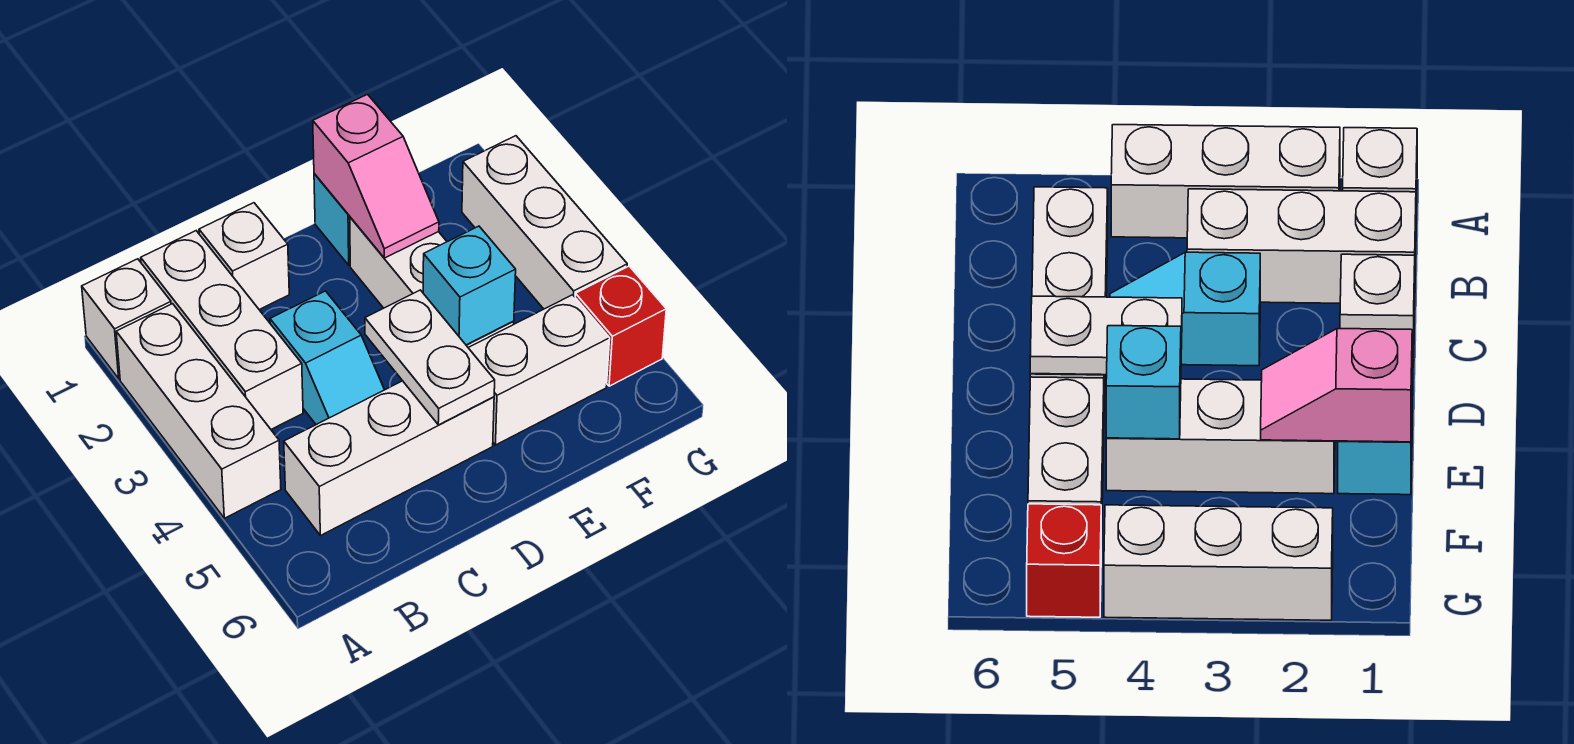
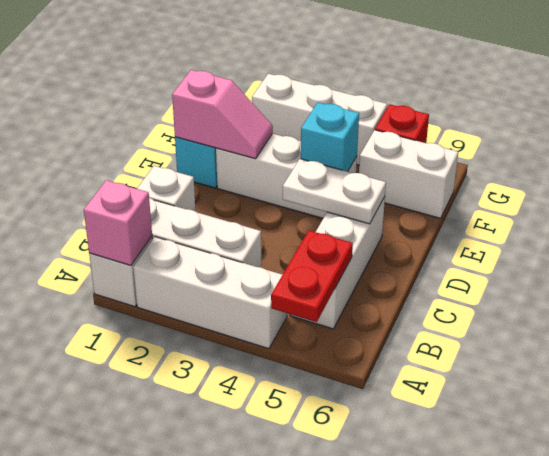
none -> pink 1x1 brick [84,180,152,265]
none -> red 1x2 plate [271,230,353,322]
cyan 1x2 slope [270,291,384,425] -> none
white 1x2 brick [468,295,610,445] -> white 1x2 brick turned to [359,130,458,218]

